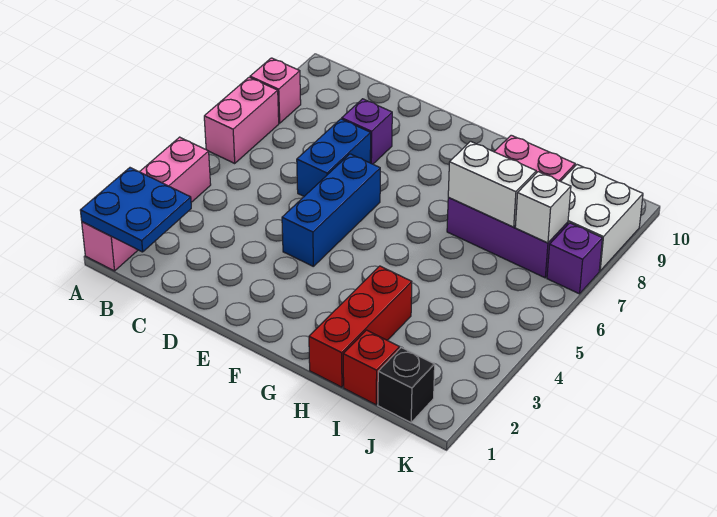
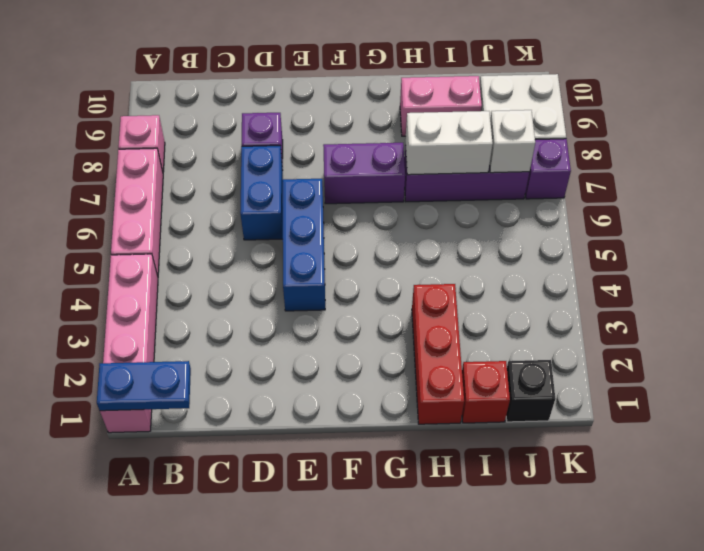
blue 2x2 plate [80,168,191,252] -> blue 1x2 plate [97,361,191,411]
pink 1x2 brick [204,77,279,163] -> pink 1x3 brick [111,148,163,277]
none -> purple 1x2 brick [323,143,405,204]

